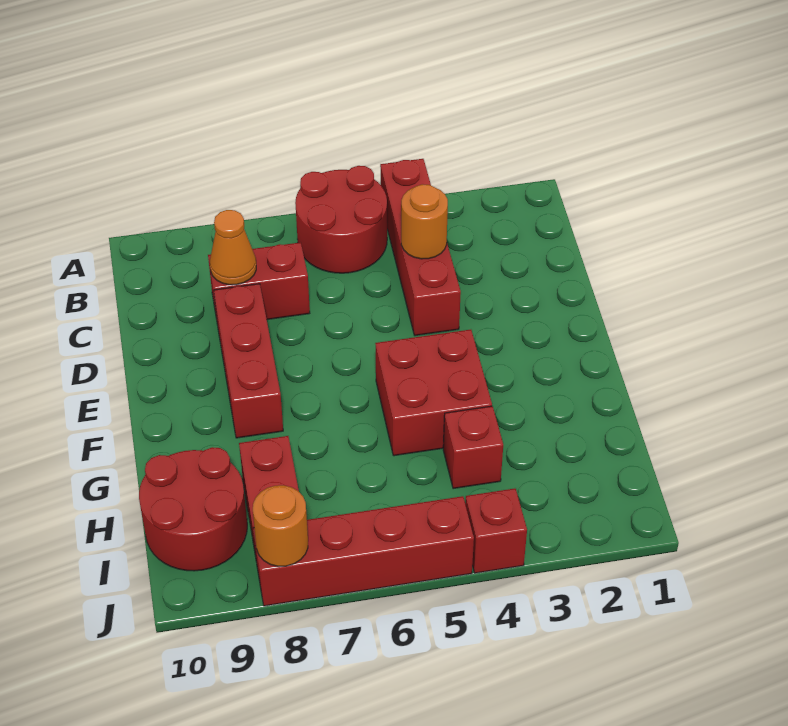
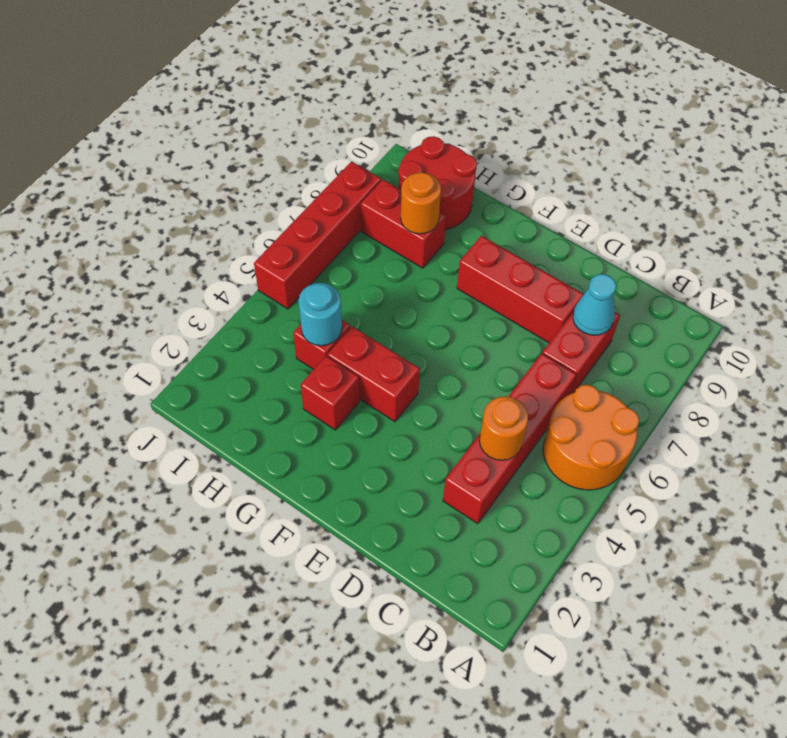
red 1x4 brick [380,159,461,336] -> red 1x4 brick turned to [443,353,577,524]
red 2x2 round brick [295,166,387,273] -> orange 2x2 round brick [543,385,639,490]
orange 1x1 cone [210,210,256,285] -> cyan 1x1 cone [573,274,616,335]
red 2x2 brick [375,330,492,456] -> red 1x2 brick [327,326,420,422]
none -> cyan 1x1 round brick [298,283,342,346]
red 1x1 brick [465,489,527,573] -> red 1x1 brick moved to [301,356,360,430]
orange 1x1 round brick [253,485,308,566] -> orange 1x1 round brick moved to [401,173,441,234]

